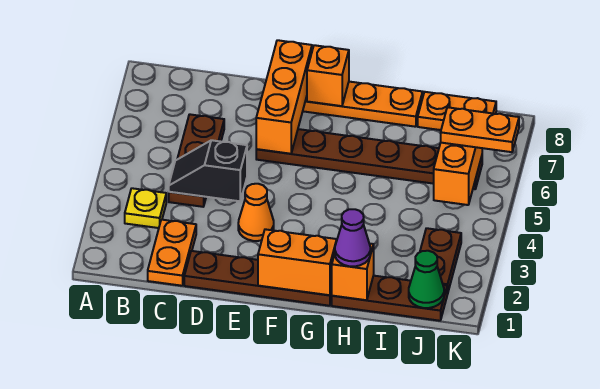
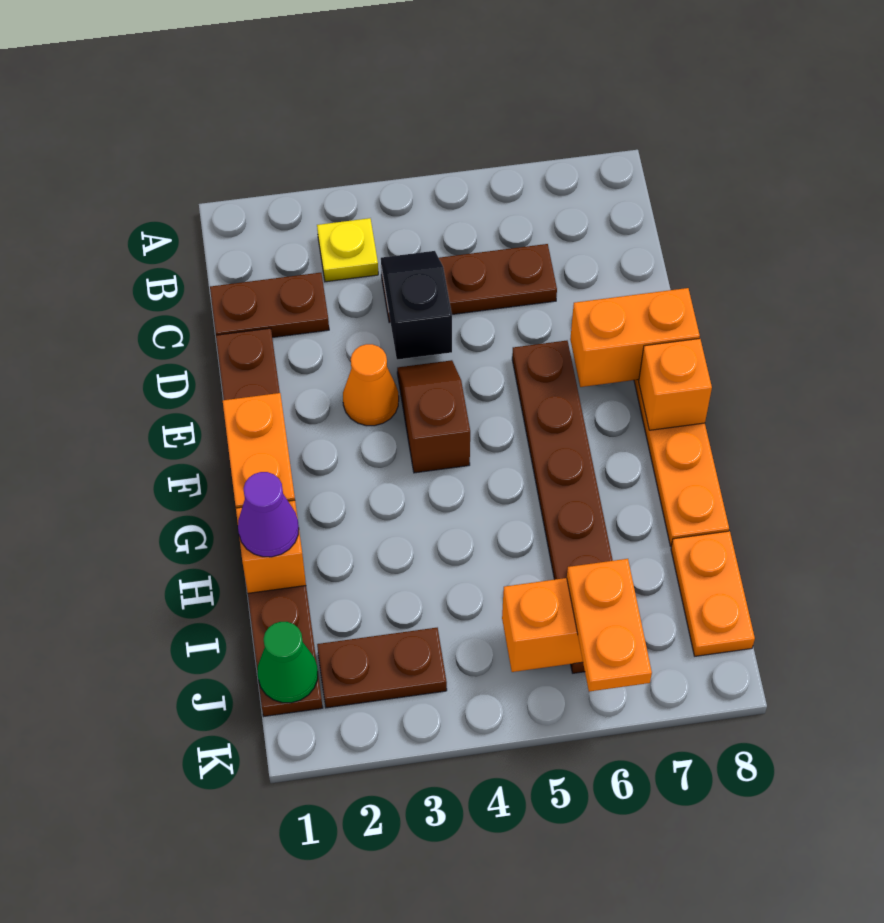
orange 1x2 plate [148,220,196,286] -> brown 1x2 plate [210,273,329,338]
none -> brown 1x2 slope [397,360,470,473]
orange 1x3 brick [256,40,312,154] -> orange 1x2 brick [570,288,700,387]

